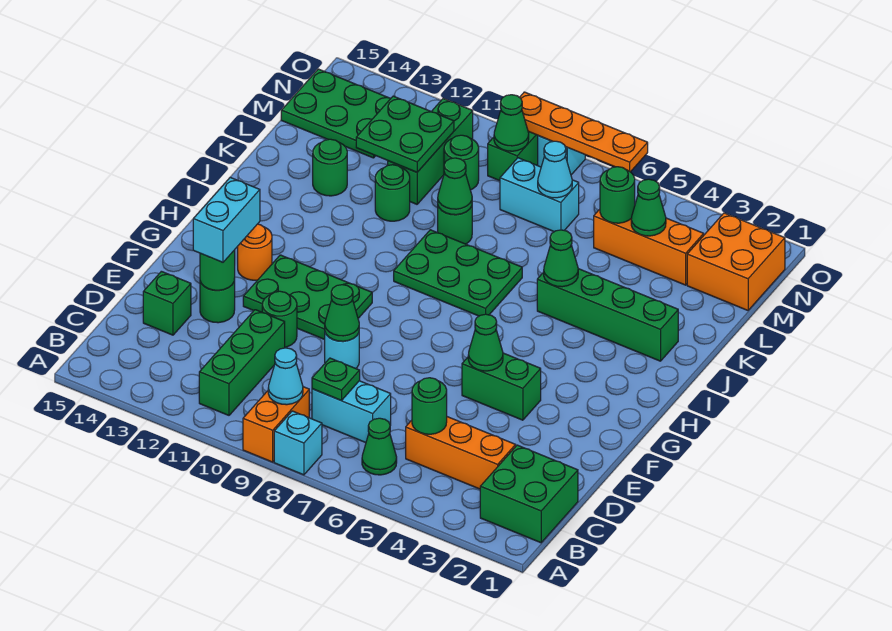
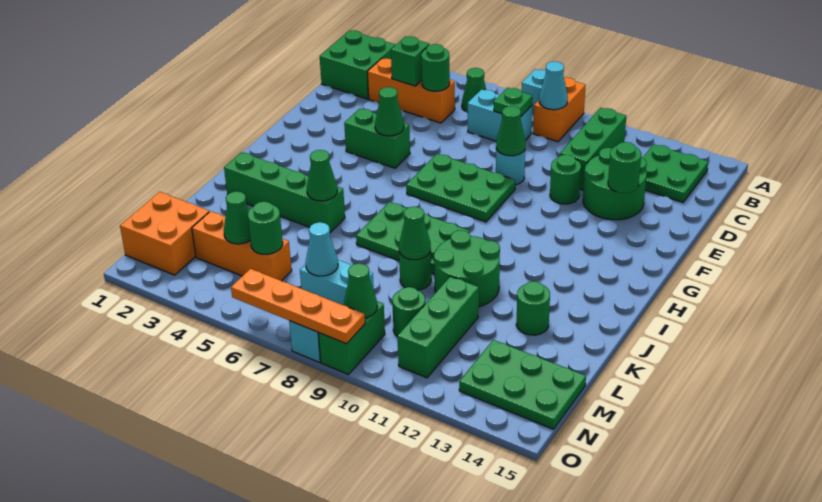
green 1x1 brick [143,271,191,335] -> green 1x1 brick moved to [391,36,429,86]
green 1x1 round brick [200,279,235,323] -> green 2x2 round brick [583,148,647,220]
cyan 1x2 brick [193,178,260,262] -> none
green 2x3 plate [243,255,372,340] -> green 2x3 plate moved to [406,154,515,222]
orange 1x1 round brick [238,224,272,280] -> none
green 1x1 round brick [375,165,410,221] -> green 2x2 round brick [434,230,500,307]
green 2x2 plate [356,96,454,172] -> green 2x2 plate moved to [643,144,708,202]

